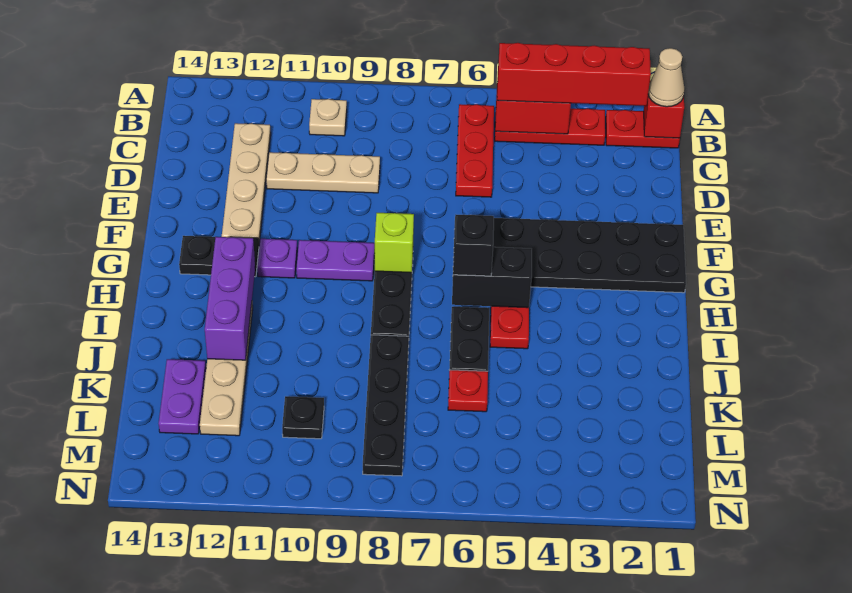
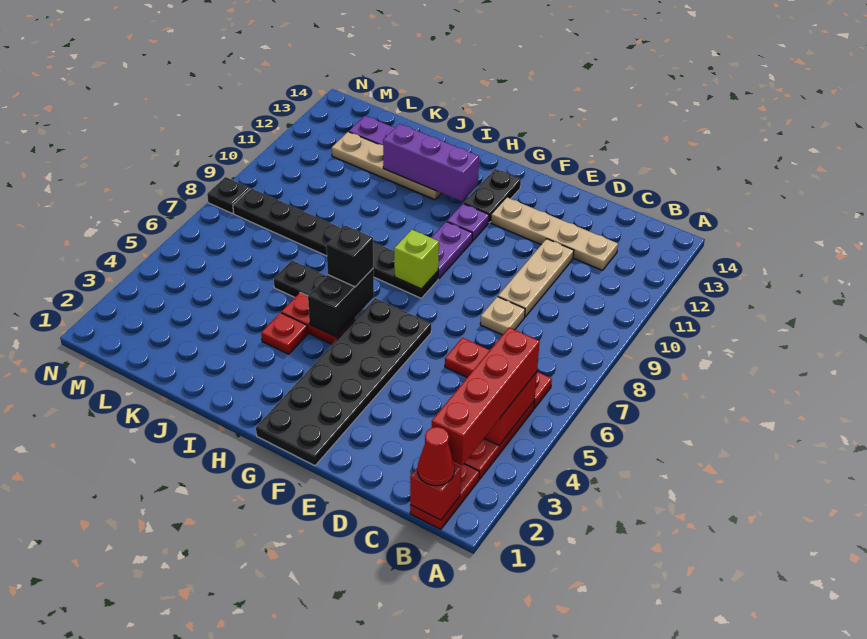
tan 1x1 cone [648,48,685,107] -> red 1x1 cone [418,427,455,486]
tan 1x1 plate [309,99,347,136] -> tan 1x1 plate moved to [480,297,525,335]
red 1x1 plate [448,370,488,412] -> red 1x1 plate moved to [261,313,308,354]
black 1x1 plate [282,396,324,439] -> black 1x1 plate moved to [207,177,250,213]

